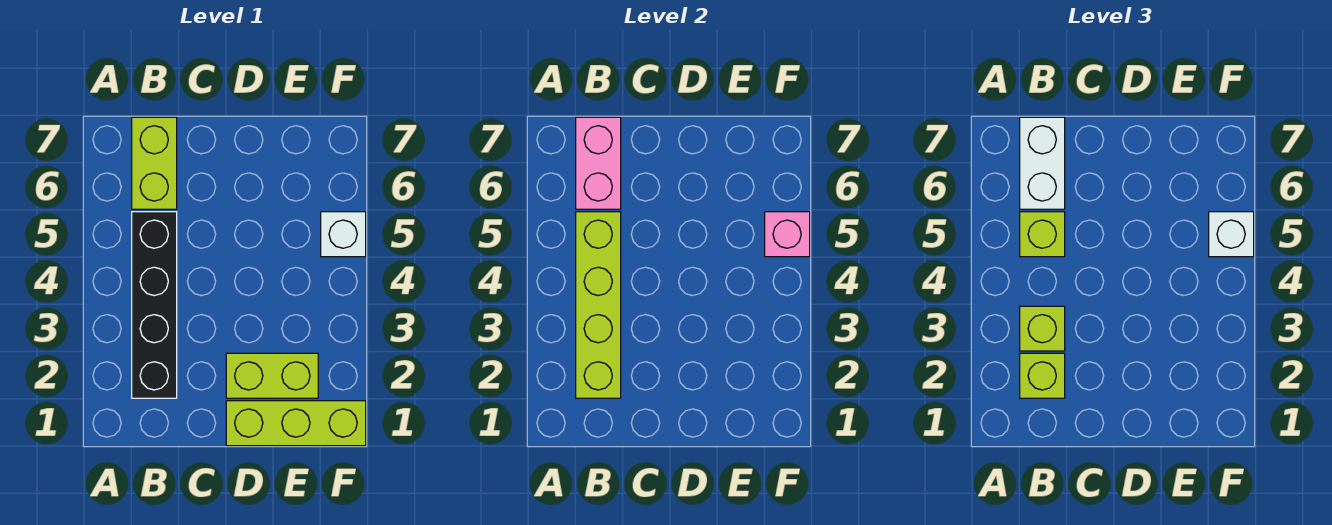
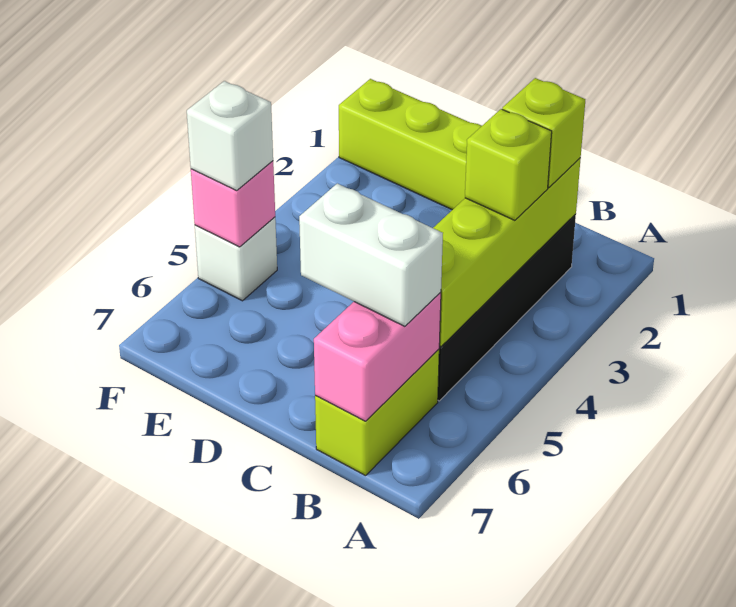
lime 1x1 brick [1020,212,1065,257] -> none
white 1x2 brick [1020,117,1065,209] -> white 1x2 brick turned to [299,183,443,326]
lime 1x2 brick [226,353,318,398] -> none

